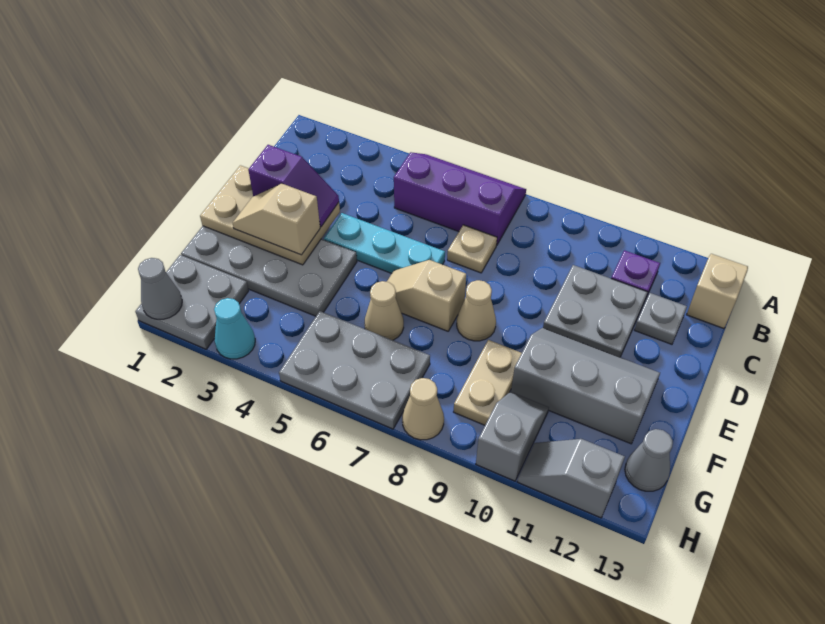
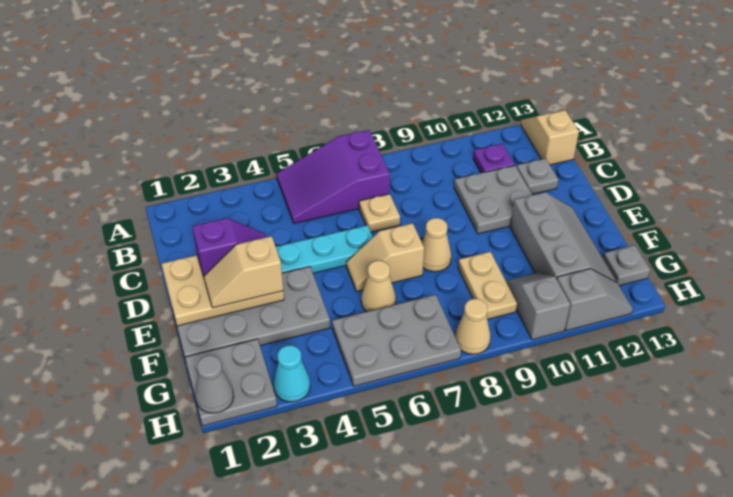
purple 2x3 slope [394,152,526,245] -> purple 2x3 slope turned to [276,130,390,223]
grey 2x3 slope [511,328,660,444] -> grey 2x3 slope turned to [510,192,616,282]
grey 1x1 cone [625,429,673,491] -> grey 1x1 plate [603,245,650,286]
grey 1x2 slope [518,439,625,518] -> grey 1x2 slope turned to [557,269,633,331]

